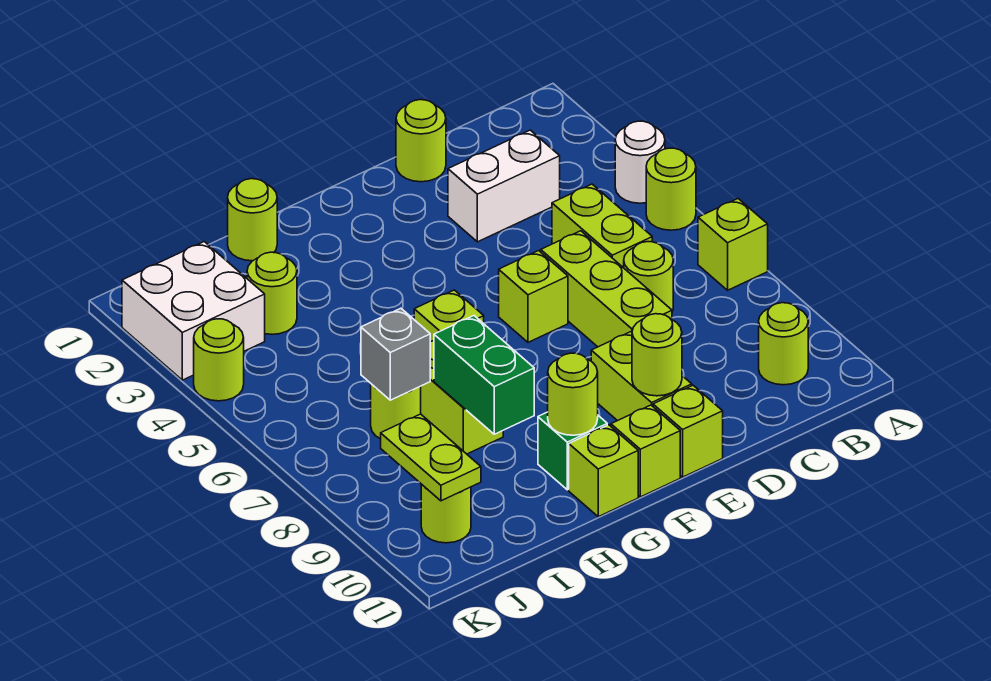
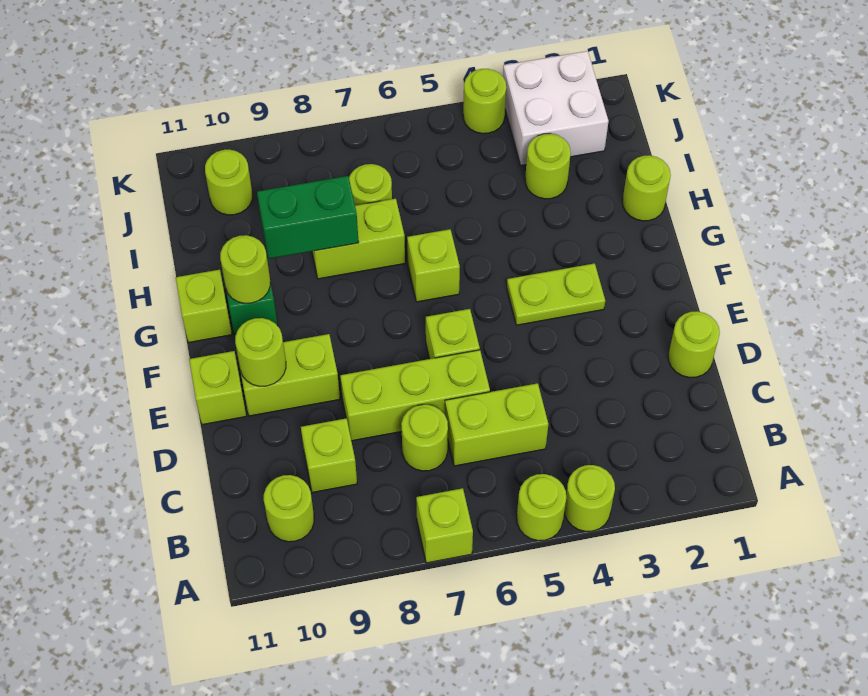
white 1x1 round brick [615,121,665,203] -> lime 1x1 round brick [564,465,615,531]
white 1x2 brick [448,130,560,242] -> none
lime 1x1 brick [611,405,680,497] -> lime 1x1 brick moved to [301,419,357,492]
grey 1x1 brick [361,308,430,400] -> none
lime 1x2 plate [381,414,481,501] -> lime 1x2 plate moved to [507,263,605,325]

